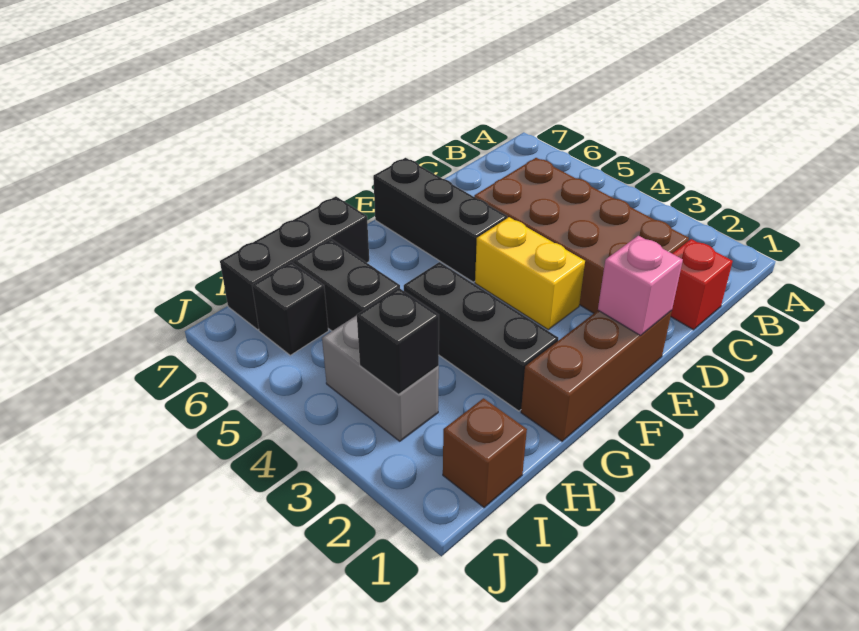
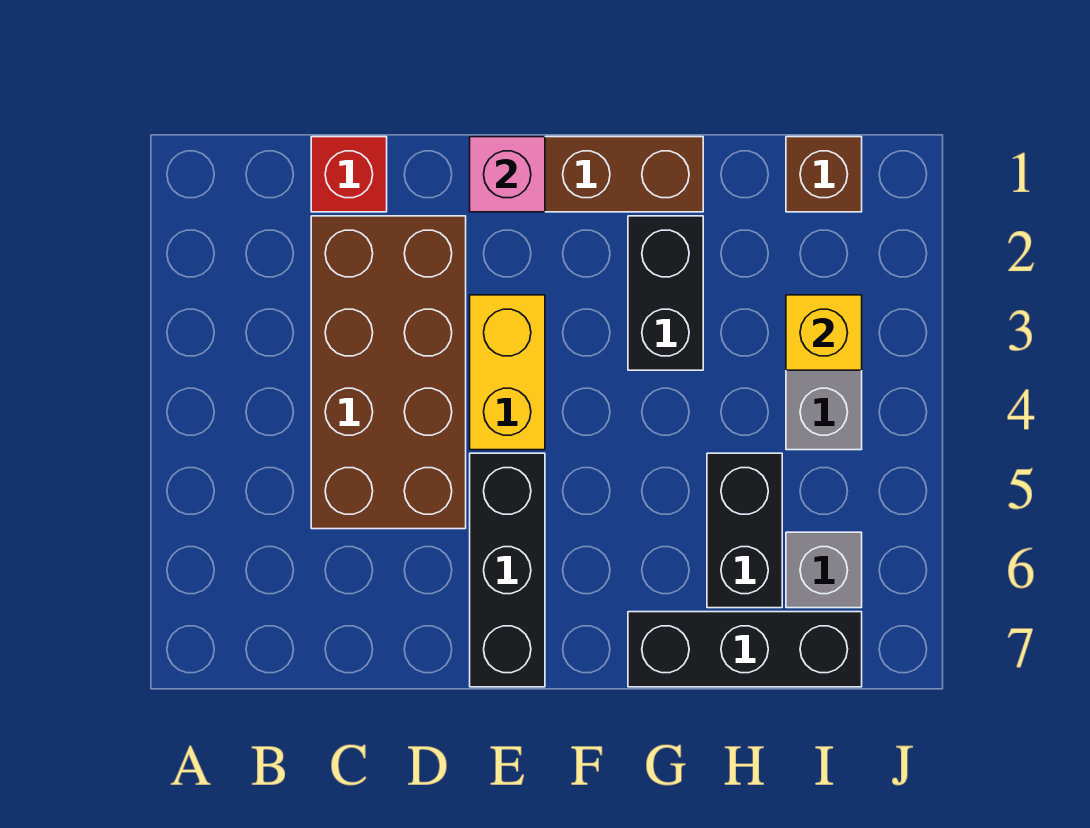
black 1x3 brick [404,262,558,411] -> black 1x2 brick [628,216,703,370]
black 1x1 brick [357,288,439,394] -> yellow 1x1 brick [786,295,862,370]
black 1x1 brick [252,262,328,355] -> grey 1x1 brick [786,532,862,608]

